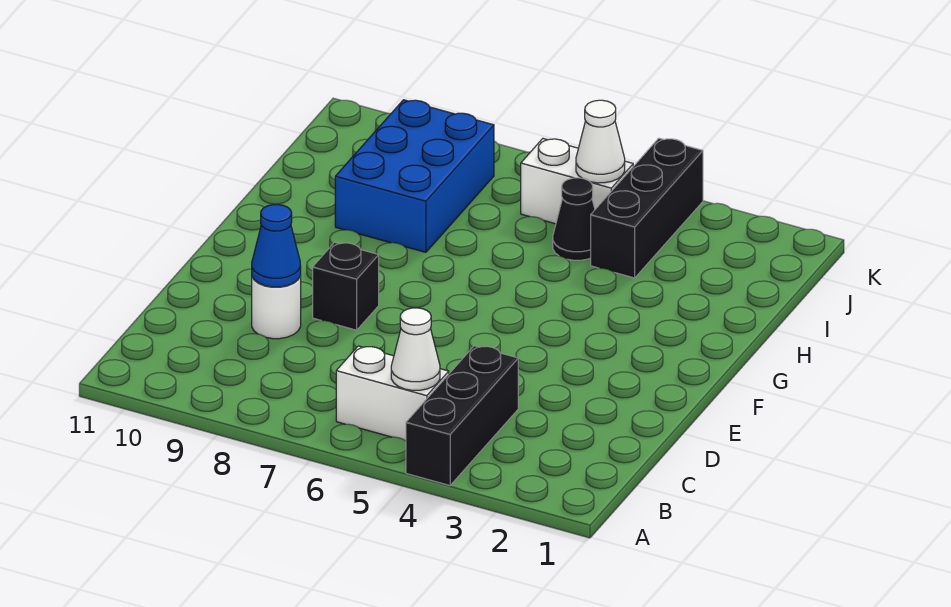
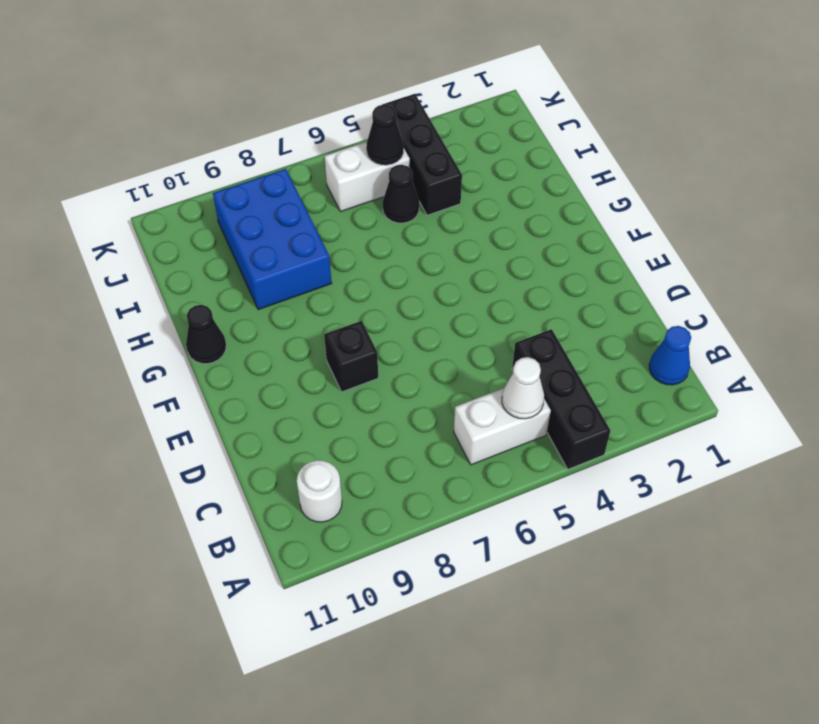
white 1x1 round brick [252,276,301,339] -> white 1x1 round brick moved to [297,460,342,522]
blue 1x1 cone [252,204,301,287] -> blue 1x1 cone moved to [649,326,691,385]
none -> black 1x1 cone [186,305,226,364]
white 1x1 cone [576,100,625,183] -> black 1x1 cone [366,105,404,165]

